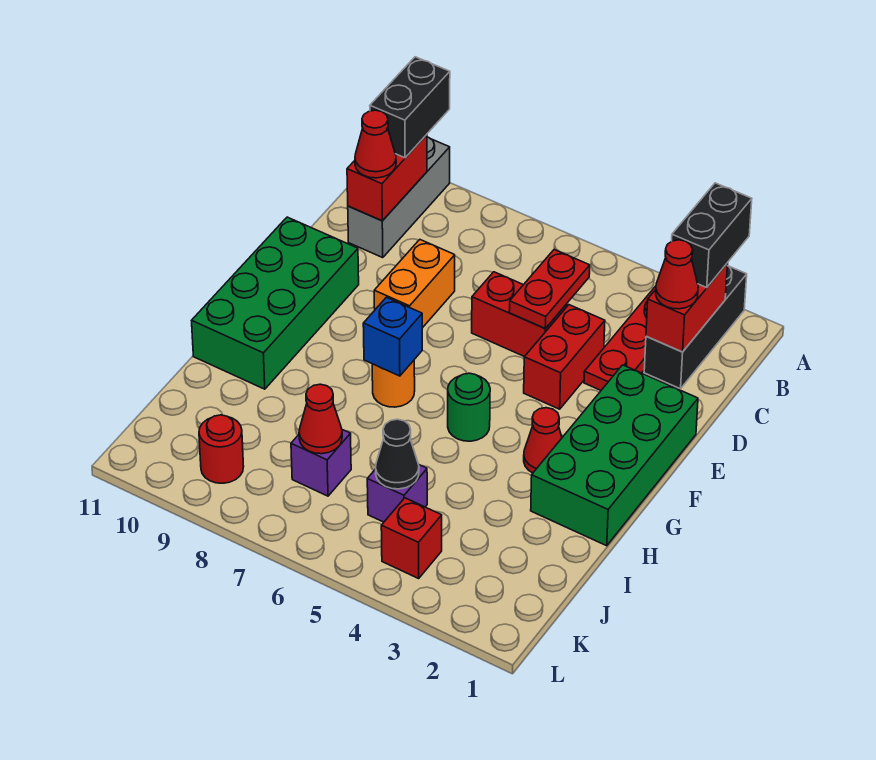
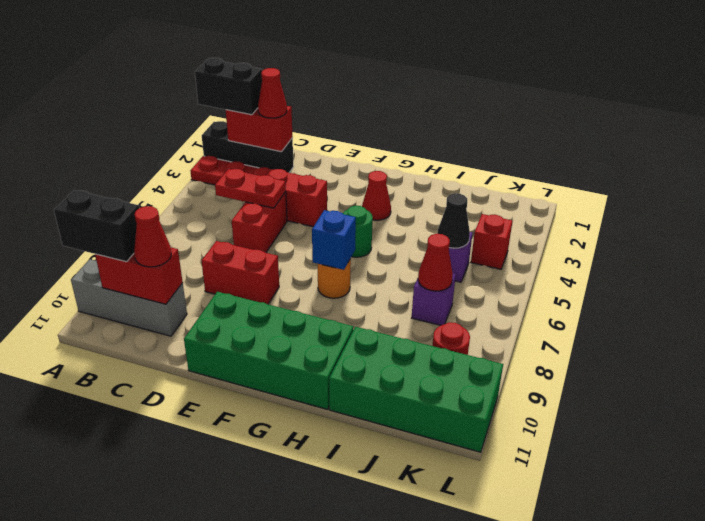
orange 1x2 brick [374,240,455,328] -> red 1x2 brick [202,241,279,304]
green 2x4 brick [531,365,698,546] -> green 2x4 brick moved to [329,327,503,452]

